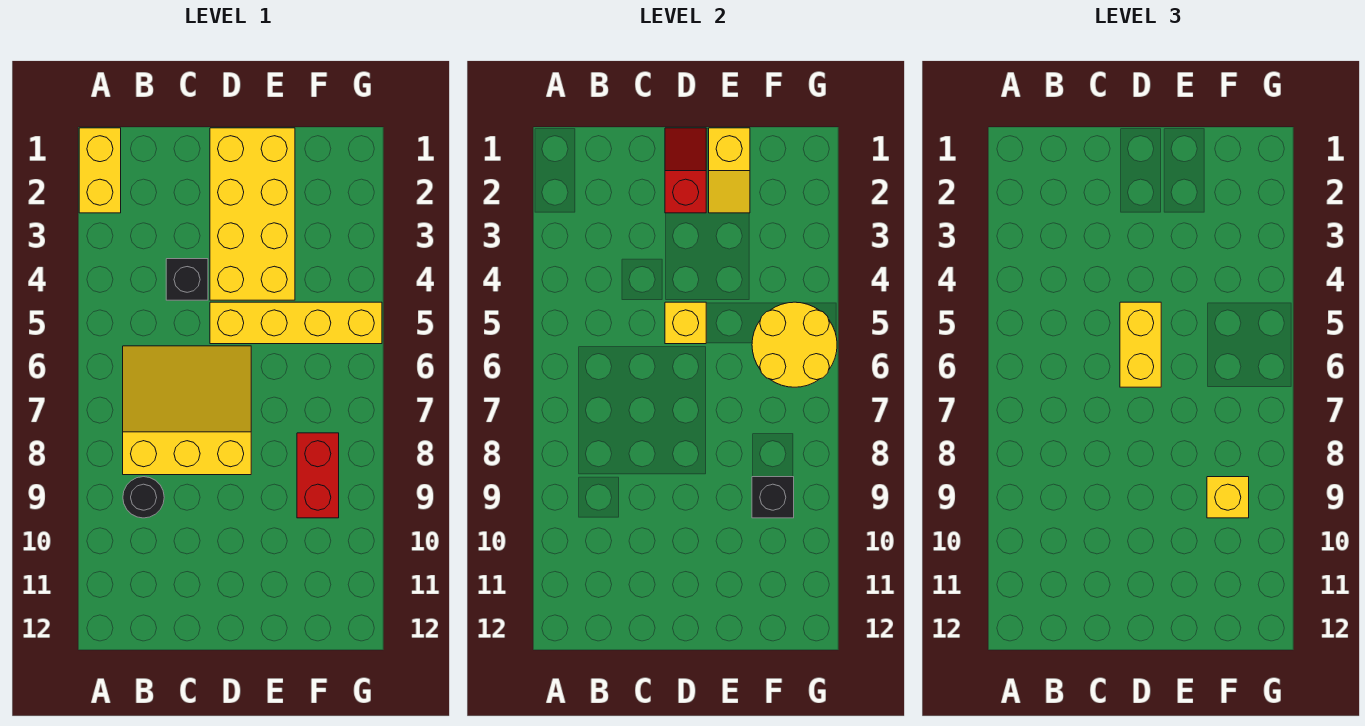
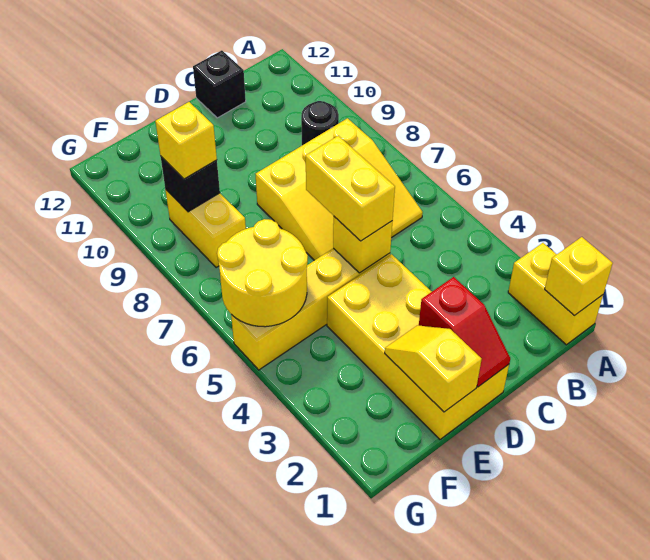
none -> yellow 1x1 brick [545,237,613,315]
black 1x1 brick [166,259,208,300] -> black 1x1 brick moved to [193,50,246,118]
red 1x2 brick [297,433,339,518] -> yellow 1x2 brick [165,189,246,268]

